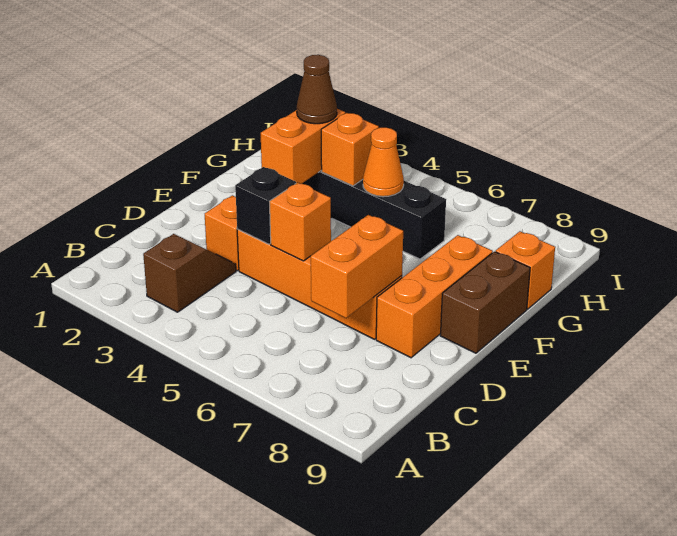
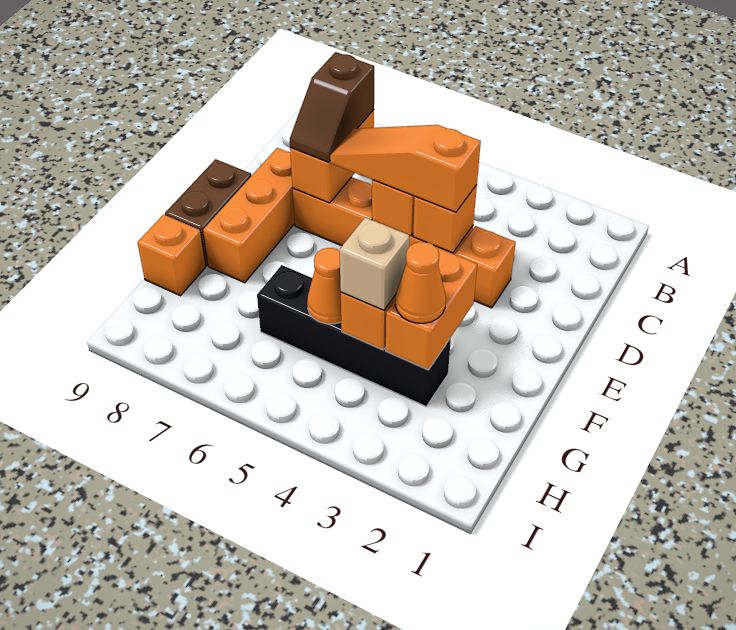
brown 1x2 slope [143,234,236,312] -> brown 1x2 slope moved to [290,52,374,162]
black 1x1 brick [235,167,296,244] -> orange 1x1 brick [413,185,477,253]
none -> orange 1x3 slope [330,125,481,212]
brown 1x1 cone [297,55,337,124] -> orange 1x1 cone [395,242,446,323]
none -> tan 1x1 brick [340,217,409,310]

